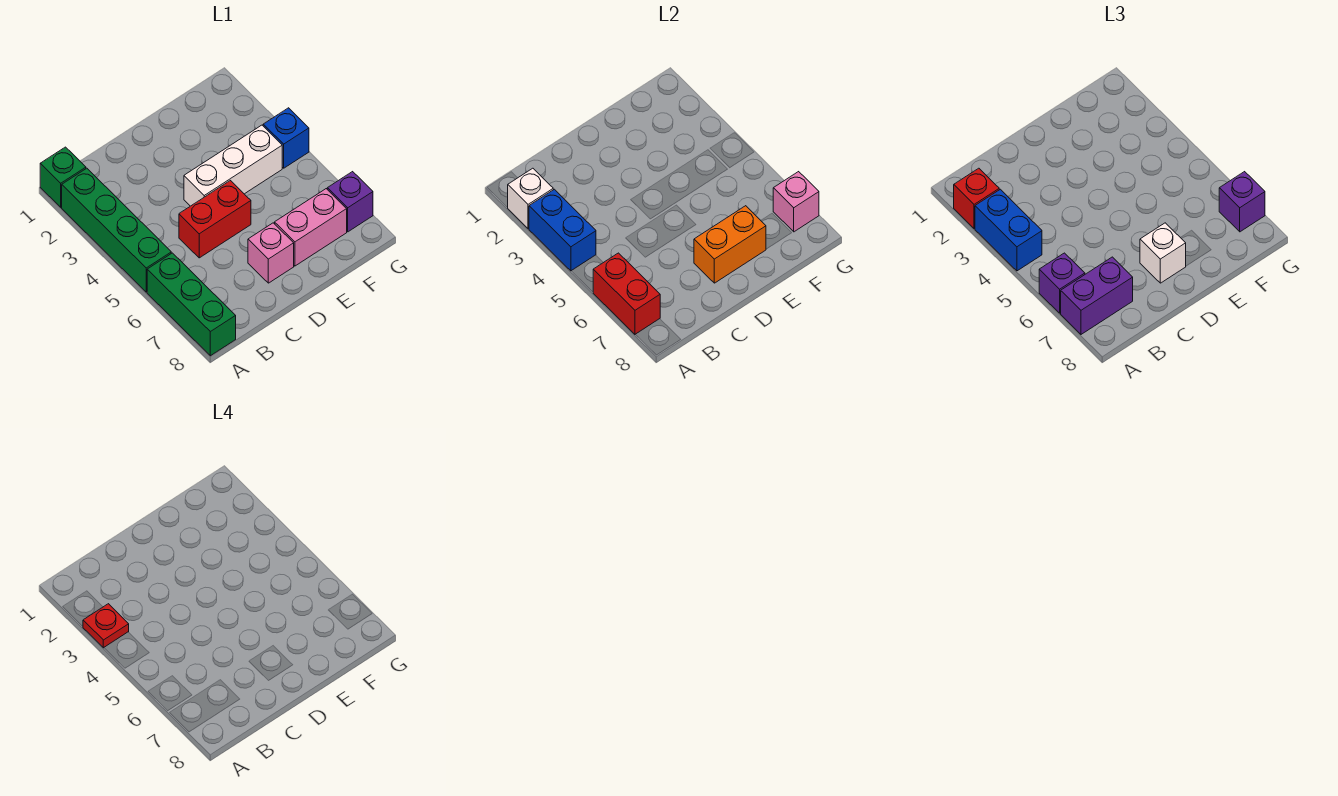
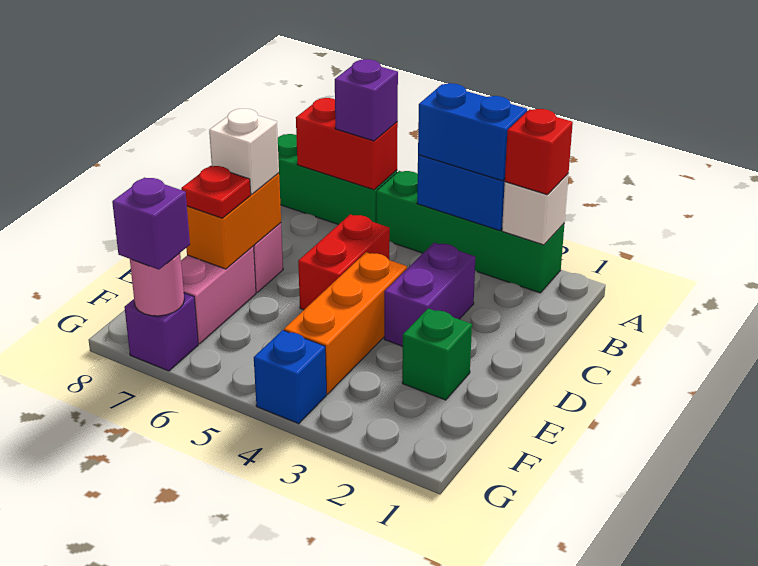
green 1x1 brick [40,147,86,207] -> green 1x1 brick moved to [402,309,472,400]
red 1x1 plate [83,604,129,648] -> red 1x1 plate moved to [181,166,251,218]
purple 1x2 brick [1061,257,1133,334] -> purple 1x2 brick moved to [384,243,476,346]
white 1x3 brick [184,125,282,206] -> orange 1x3 brick [284,252,407,394]
pink 1x1 brick [773,172,819,232] -> pink 1x1 round brick [130,253,184,316]

